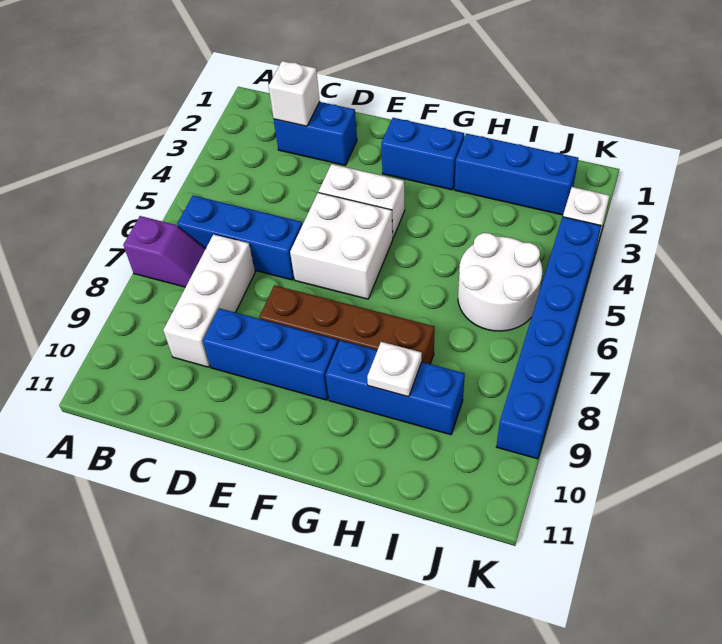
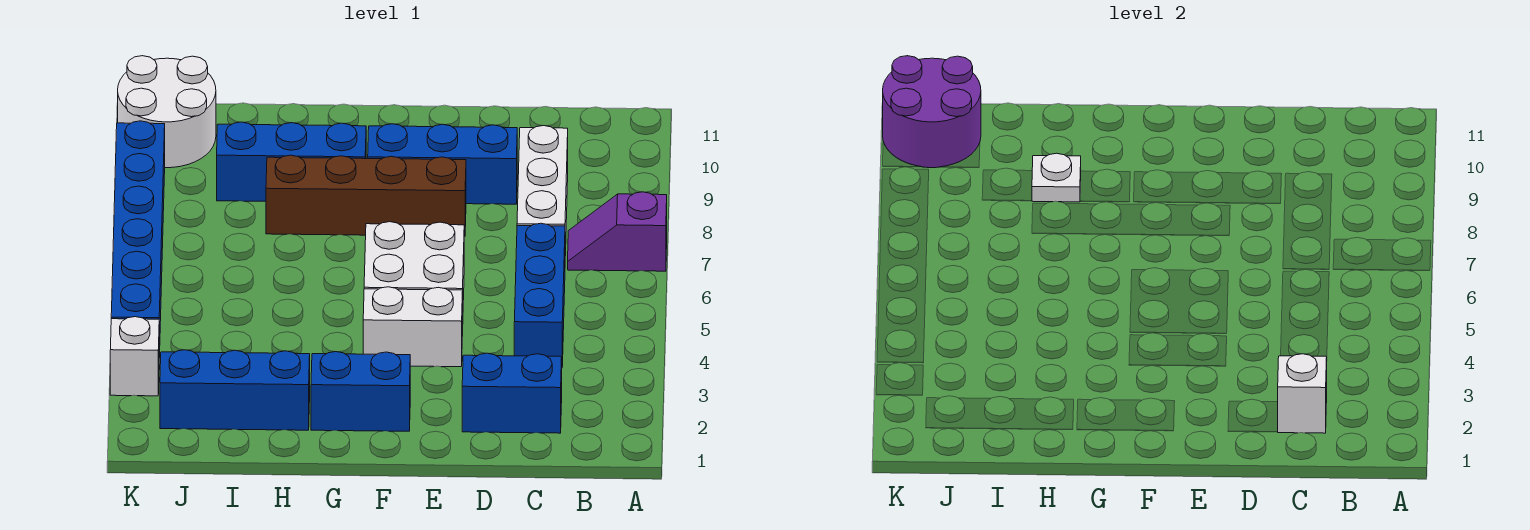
blue 1x3 brick [177,196,302,280] -> blue 1x3 brick turned to [514,223,565,366]
white 2x2 round brick [458,233,542,331] -> white 2x2 round brick moved to [118,56,216,168]
none -> purple 2x2 round brick [883,56,981,168]

